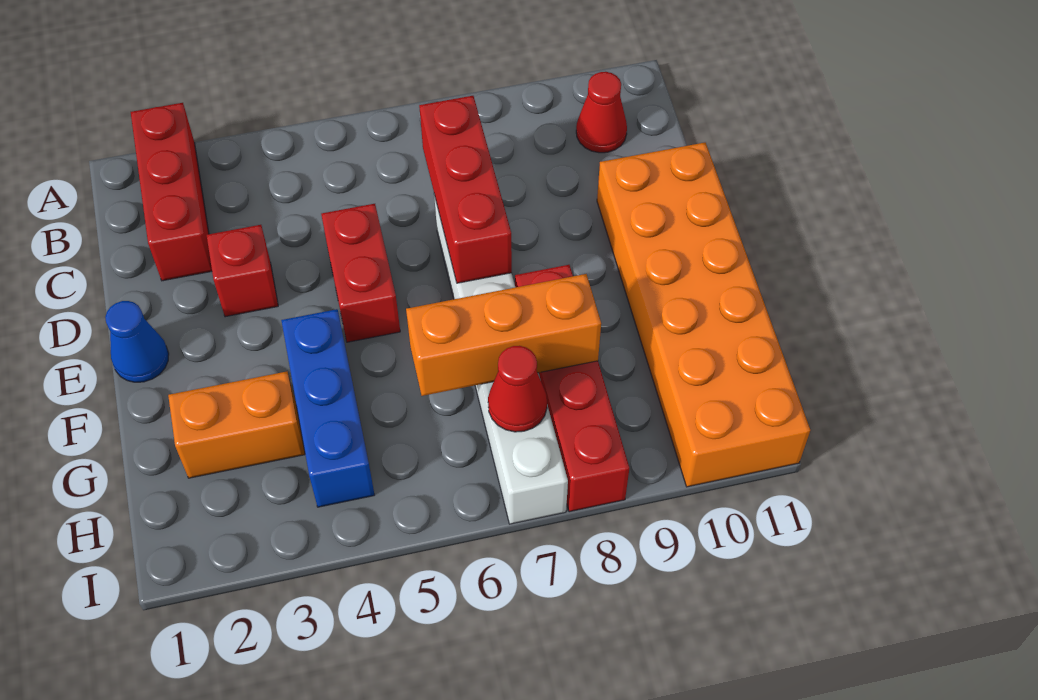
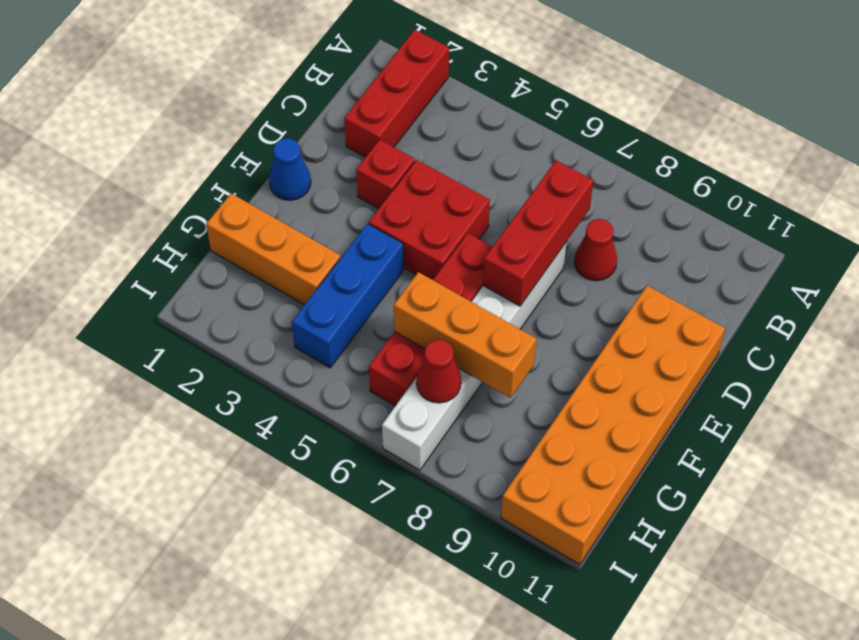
red 1x1 cone [576,72,627,153] -> red 1x1 cone moved to [575,219,617,281]
red 1x2 brick [321,204,400,342] -> red 2x2 brick [369,160,490,280]
red 1x4 brick [515,265,629,512] -> red 1x4 brick moved to [369,233,492,406]
orange 1x2 brick [168,372,305,478] -> orange 1x3 brick [206,194,341,305]

